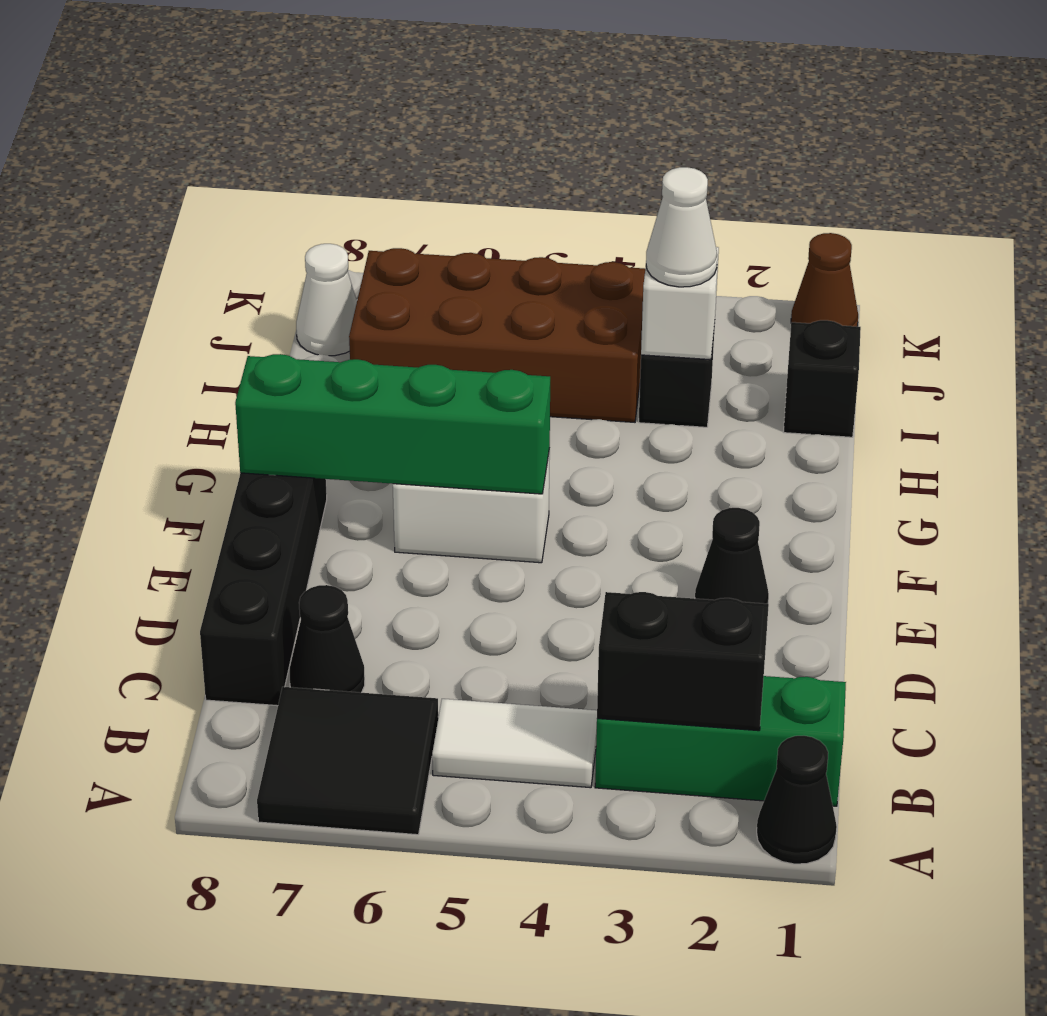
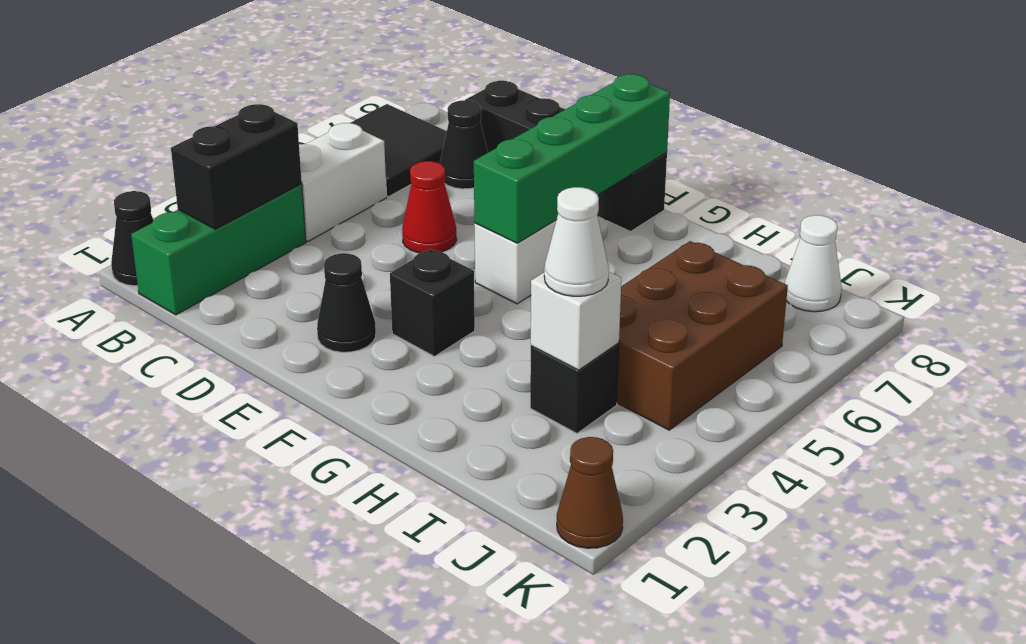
white 1x2 tile [432,699,597,788] -> white 1x2 brick [299,123,387,241]
none -> red 1x1 cone [402,161,457,253]
black 1x1 brick [784,320,861,437] -> black 1x1 brick moved to [390,249,475,356]
brown 2x4 brick [349,248,645,422] -> brown 2x3 brick [617,241,788,430]

